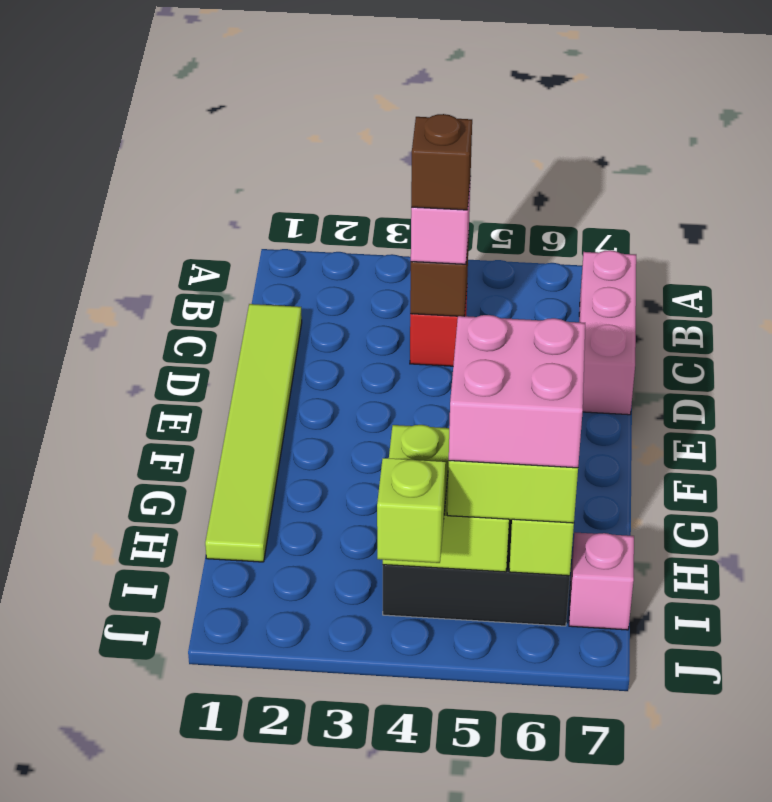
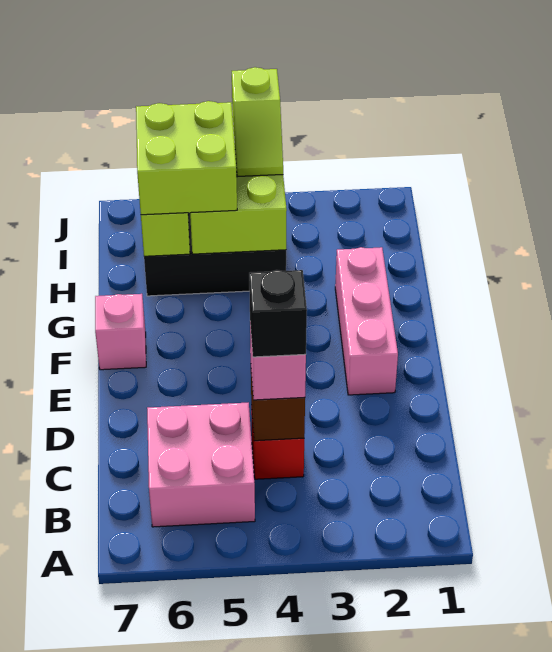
pink 1x3 brick [579,250,636,415] -> pink 1x3 brick moved to [335,247,398,395]
lime 1x6 tile [205,304,302,562] -> none
brown 1x1 brick [411,114,472,210] -> black 1x1 brick [249,270,307,357]
pink 2x2 brick [449,315,585,468] -> pink 2x2 brick moved to [147,403,255,527]
pink 1x1 brick [569,533,634,630] -> pink 1x1 brick moved to [95,294,146,370]

